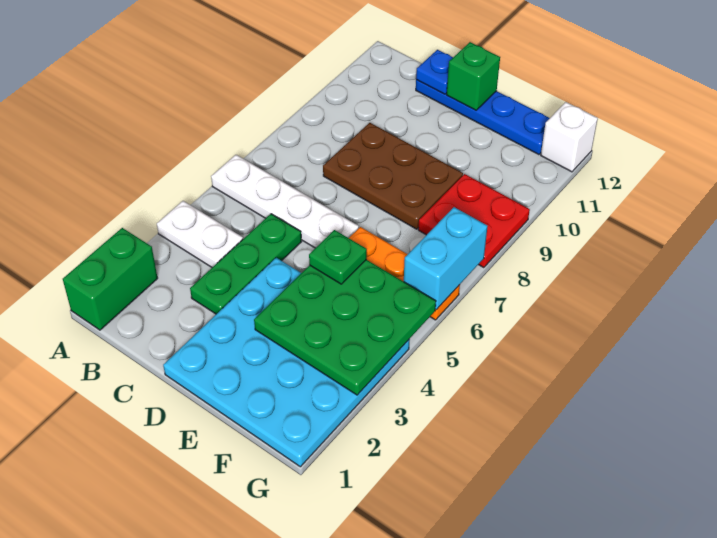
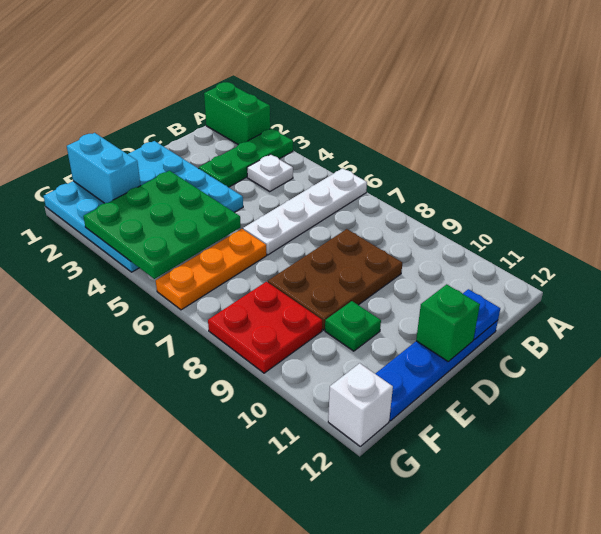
white 1x2 plate [157,201,243,267] -> white 1x1 plate [247,154,293,192]
green 1x3 plate [190,214,302,314] -> green 1x3 plate turned to [199,128,293,187]
green 1x1 plate [309,230,367,284] -> green 1x1 plate moved to [325,301,381,351]
cyan 1x2 brick [404,207,488,310] -> cyan 1x2 brick moved to [67,133,141,203]

